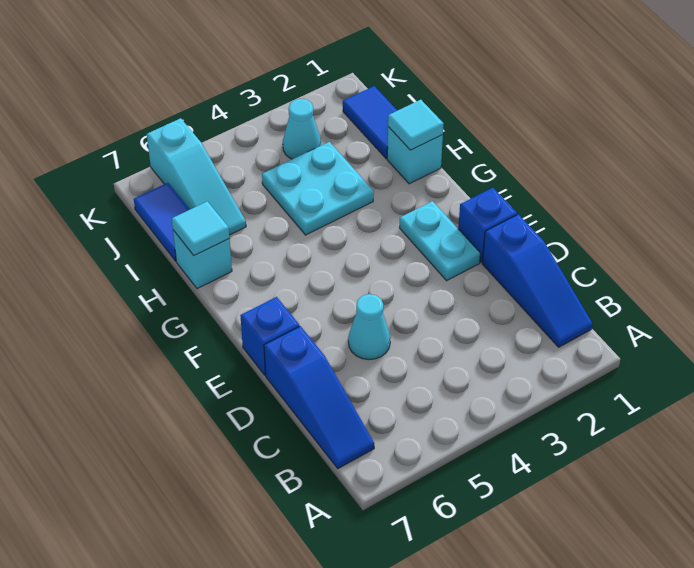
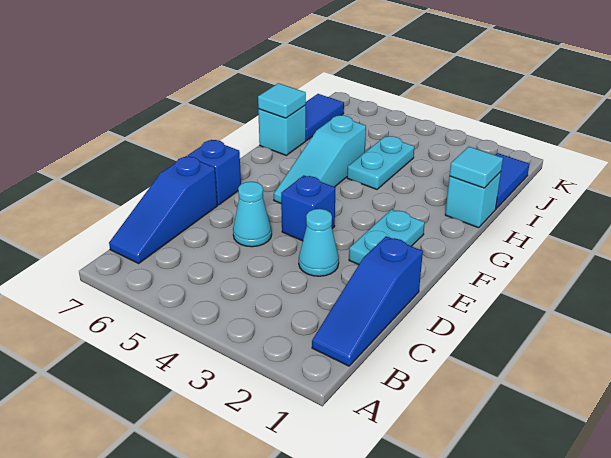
blue 1x1 brick [458,188,517,262] -> blue 1x1 brick moved to [281,175,336,241]
cyan 2x2 plate [262,142,374,235] -> cyan 1x2 plate [347,136,414,189]
cyan 1x3 slope [147,118,246,235] -> cyan 1x3 slope moved to [274,115,366,203]
cyan 1x1 cone [283,99,321,159] -> cyan 1x1 cone moved to [299,209,339,276]

